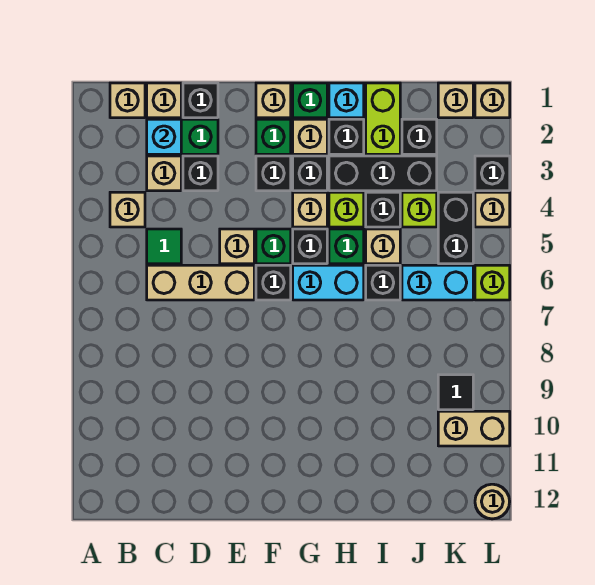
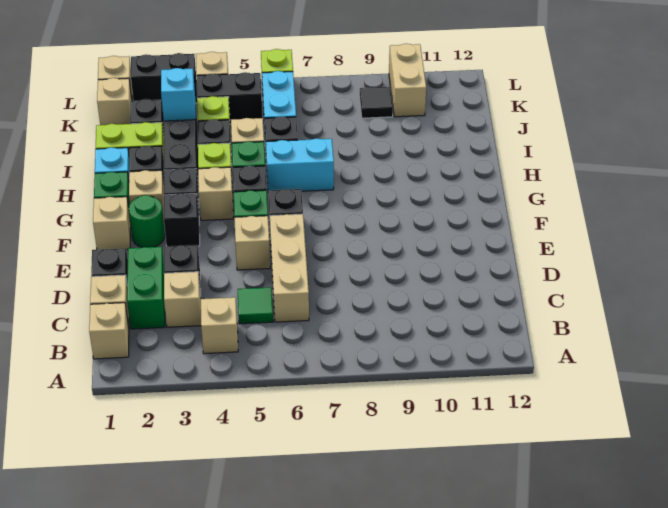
cyan 1x1 brick [147,119,181,154] -> cyan 1x1 brick moved to [161,68,196,121]
green 1x1 brick [256,119,291,154] -> green 1x1 round brick [129,195,165,247]
cyan 1x2 brick [293,265,364,300] -> cyan 1x2 brick turned to [266,138,334,191]
black 1x1 brick [475,156,510,191] -> black 1x2 brick [131,53,197,103]
tan 1x1 round brick [475,484,510,519] -> none

